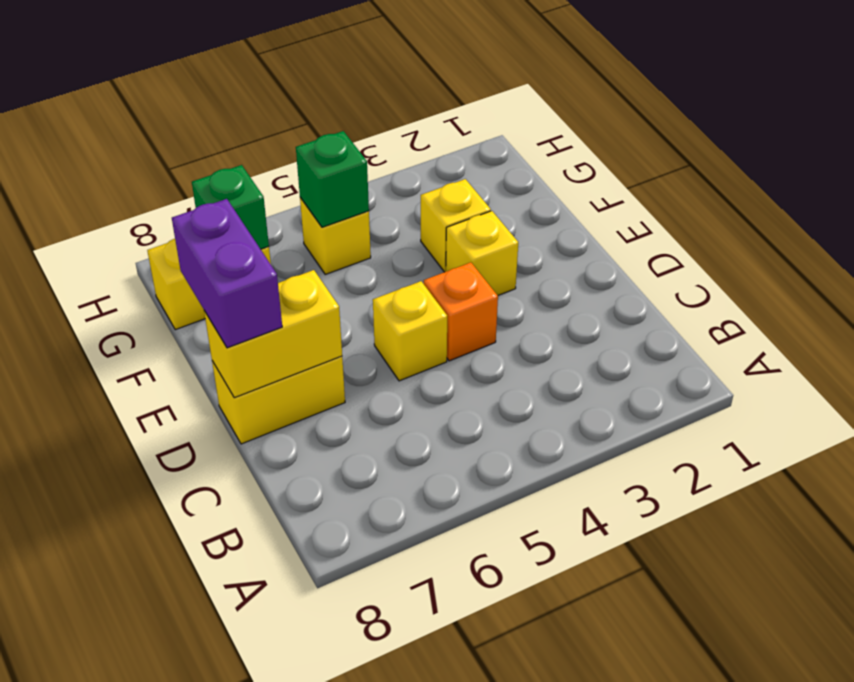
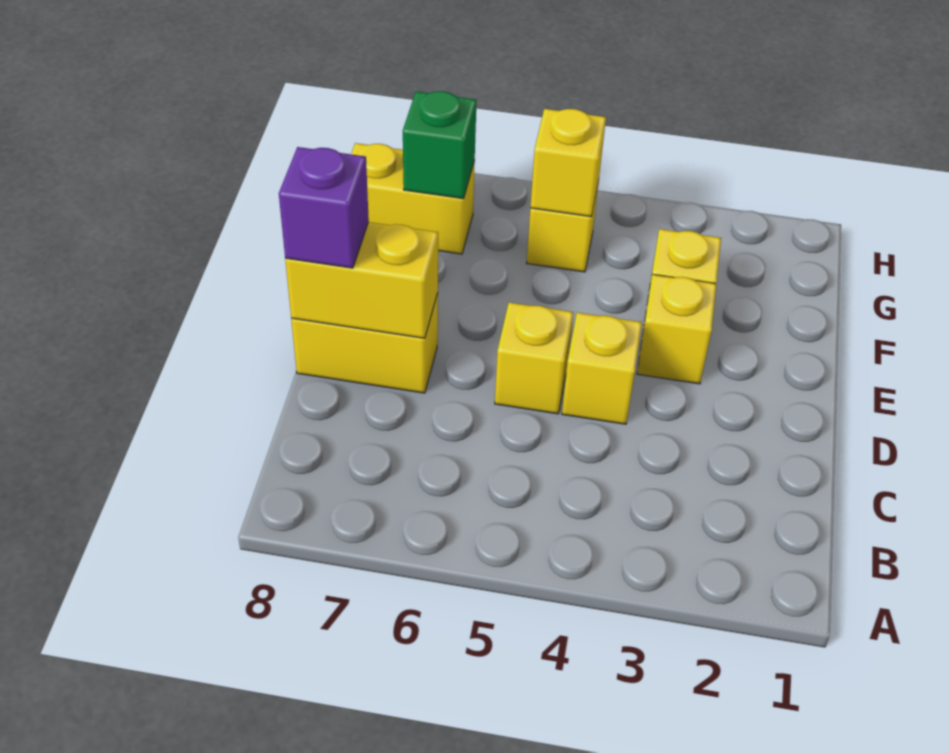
orange 1x1 brick [424,262,498,361] -> yellow 1x1 brick [562,313,642,424]
purple 1x2 brick [172,199,282,348] -> purple 1x1 brick [279,147,369,268]
green 1x1 brick [296,131,369,227] -> yellow 1x1 brick [530,109,606,217]

